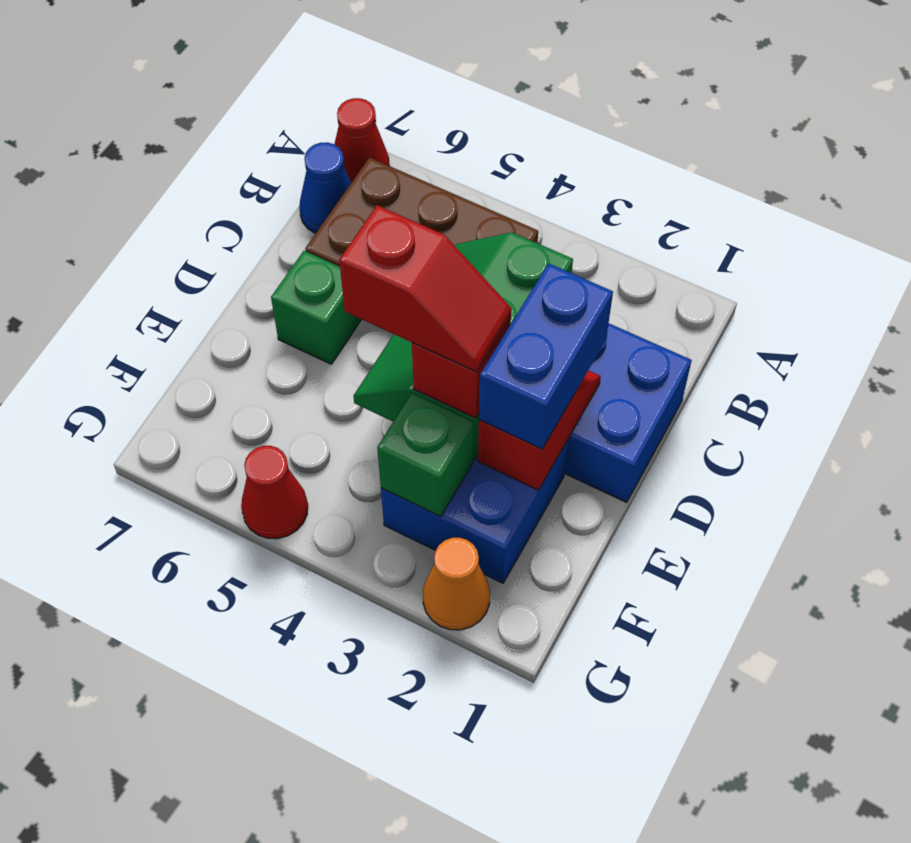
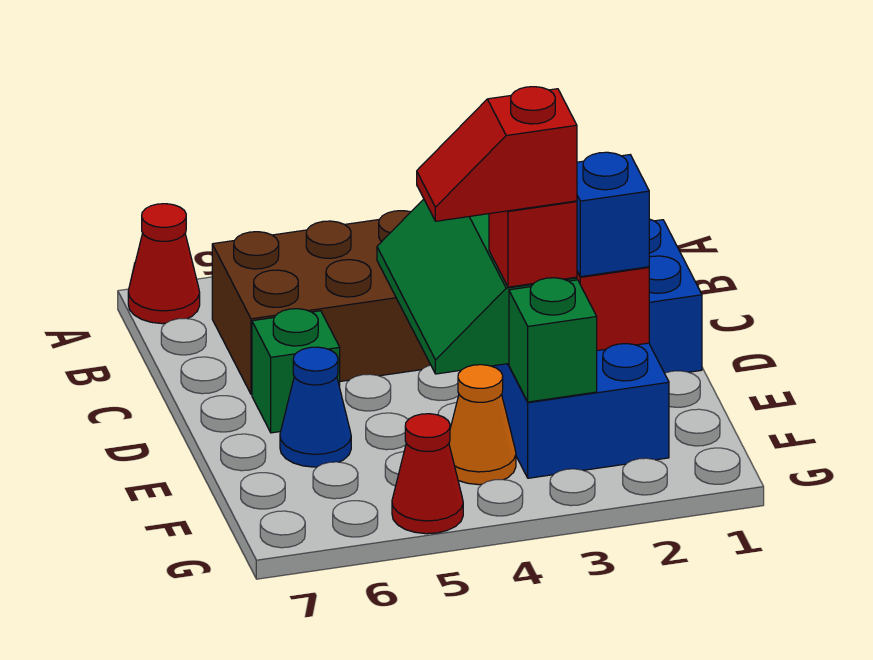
blue 1x1 cone [299,142,351,233] -> blue 1x1 cone moved to [280,347,351,467]
blue 1x2 brick [479,263,613,449] -> blue 1x1 brick [577,152,649,277]
red 1x2 slope [339,205,511,372] -> red 1x2 slope turned to [417,87,577,221]
orange 1x1 cone [423,538,490,630] -> orange 1x1 cone moved to [449,365,516,485]

